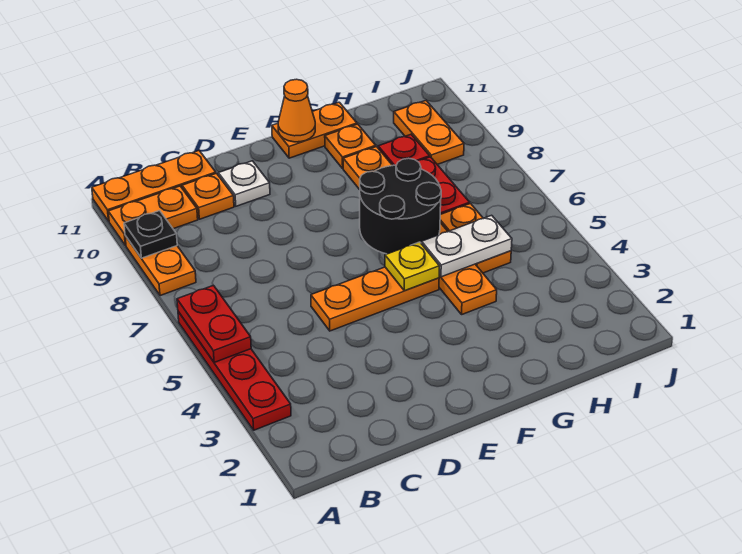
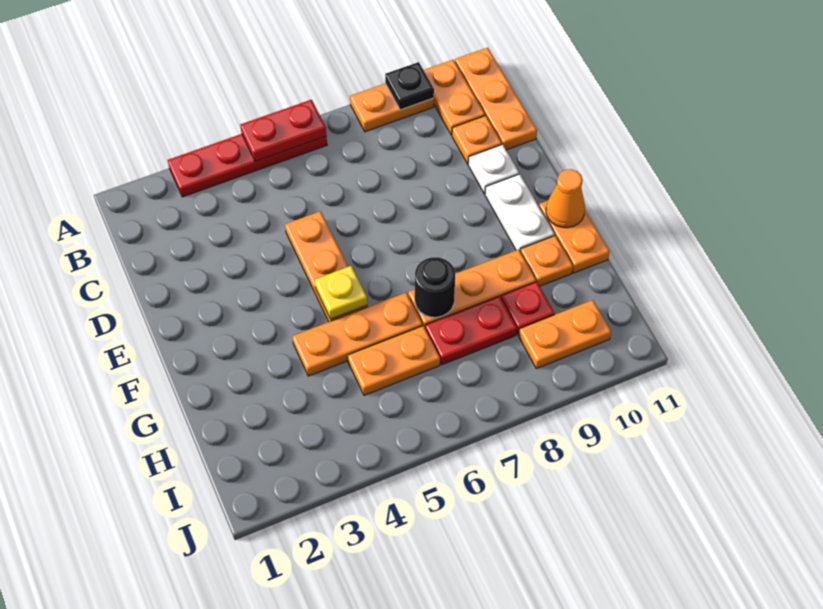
black 2x2 round brick [360,158,441,254] -> black 1x1 round brick [415,257,455,317]
white 1x2 plate [422,215,512,277] -> white 1x2 plate moved to [485,174,555,250]

